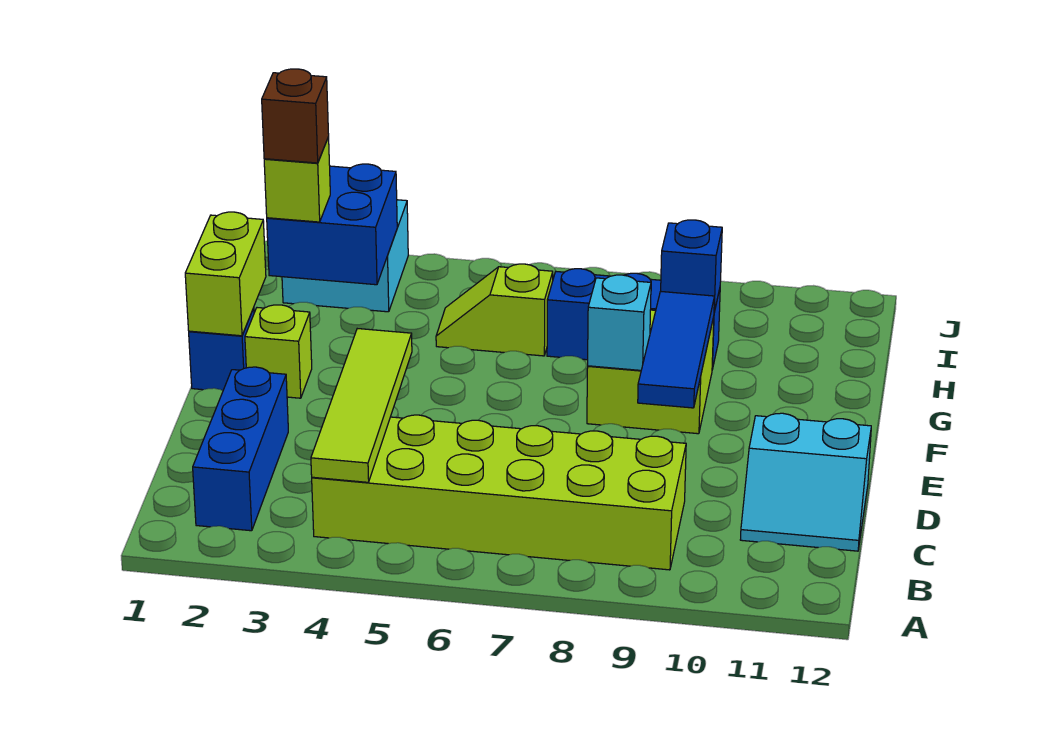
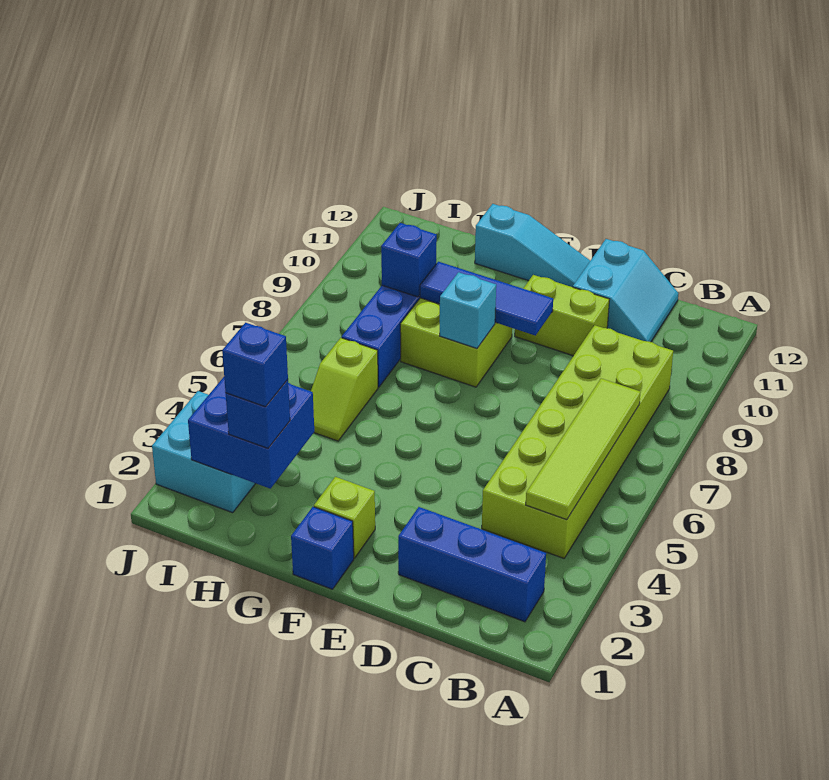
lime 1x4 tile [311,329,412,482] -> lime 1x4 tile turned to [526,379,641,520]
none -> cyan 1x3 slope [475,204,590,287]
lime 1x2 brick [185,212,266,336] -> lime 1x2 brick moved to [515,275,609,356]
lime 1x1 brick [264,137,330,222] -> blue 1x1 brick [226,380,290,448]
brown 1x1 brick [262,69,329,163] -> blue 1x1 brick [222,323,288,407]

